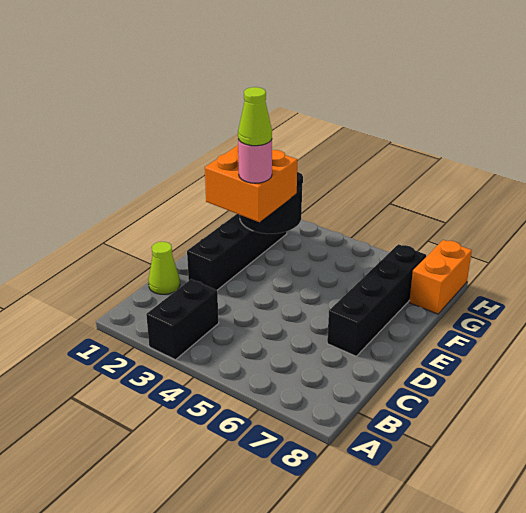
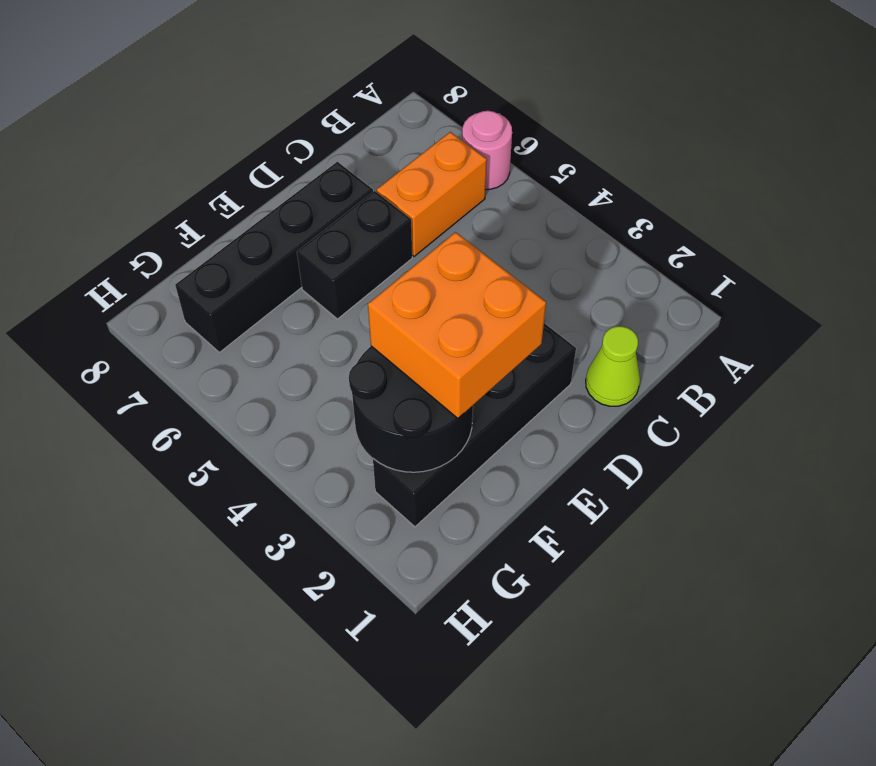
black 1x2 brick [146,279,219,360] -> black 1x2 brick moved to [297,191,412,319]
pink 1x1 round brick [238,139,272,183] -> pink 1x1 round brick moved to [462,111,512,190]
lime 1x1 cone [238,87,272,146] -> none
orange 1x2 brick [409,240,472,314] -> orange 1x2 brick moved to [377,132,487,256]

